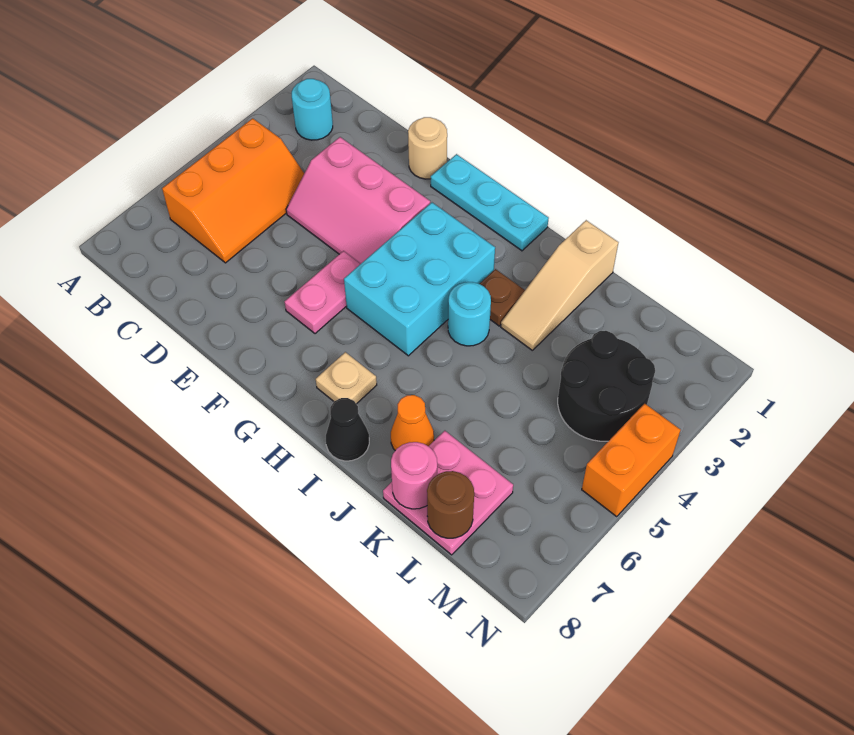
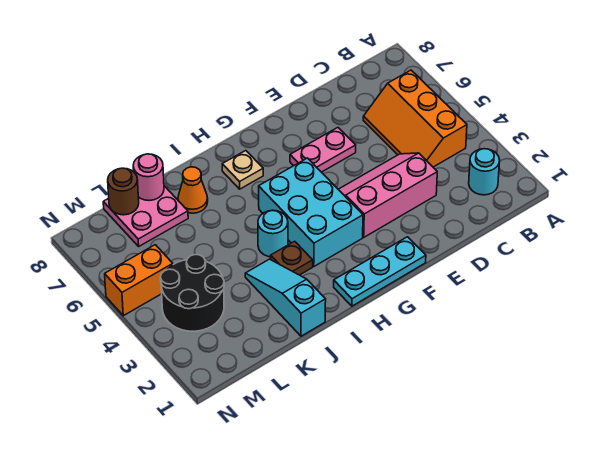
tan 1x1 round brick [408,117,447,179] -> none
pink 1x2 plate [285,251,361,334] -> pink 1x2 plate turned to [290,128,356,172]
black 1x1 cone [326,398,369,461] -> none
tan 1x3 slope [501,220,618,350] -> cyan 1x3 slope [245,259,326,336]
orange 1x2 brick [582,404,681,517] -> orange 1x2 brick turned to [105,245,173,316]

